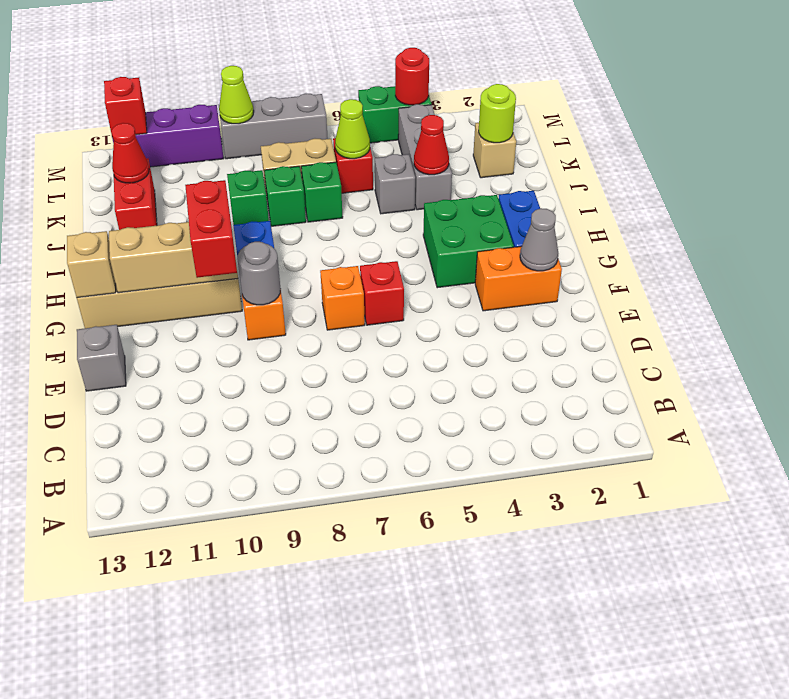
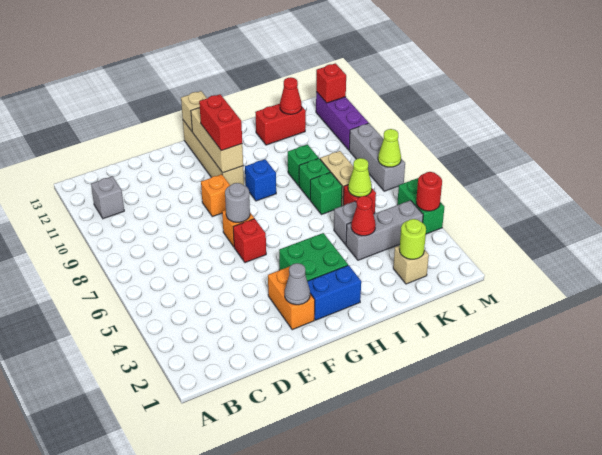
grey 1x1 brick [77,325,126,391] -> grey 1x1 brick moved to [91,176,124,219]
grey 1x1 round brick [237,242,281,305] -> grey 1x1 round brick moved to [225,183,250,222]
red 1x2 brick [185,180,237,278] -> red 1x2 brick turned to [199,94,242,151]
lime 1x1 cone [219,66,254,124] -> lime 1x1 cone moved to [378,129,401,167]

